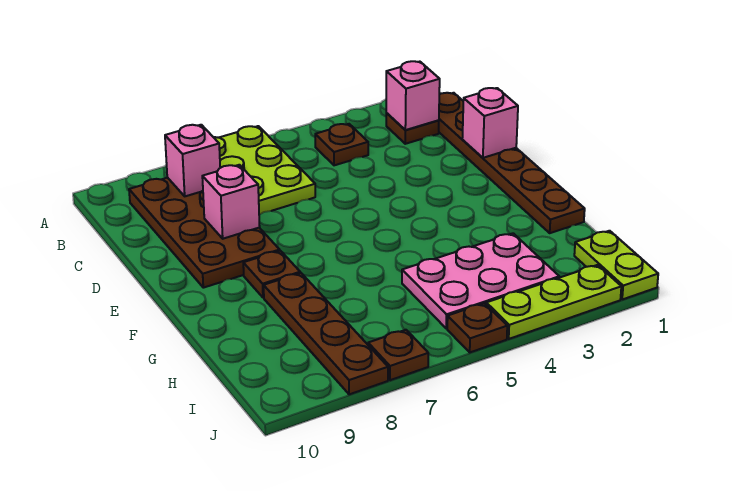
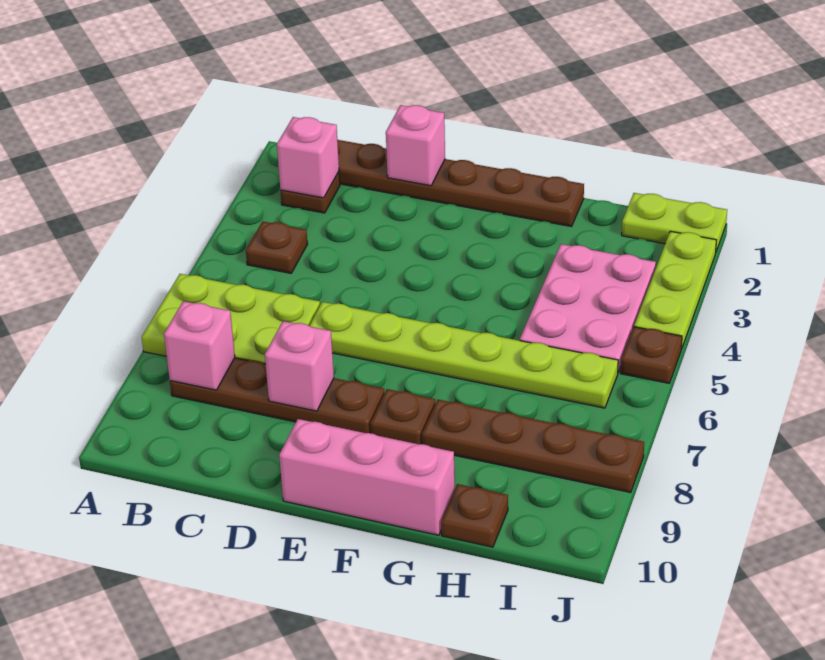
brown 2x4 plate [129,178,280,288] -> brown 1x4 plate [170,358,385,433]
none -> lime 1x6 plate [309,302,618,408]
none -> pink 1x3 brick [279,419,455,535]
brown 1x1 plate [368,330,428,380] -> brown 1x1 plate moved to [441,484,508,547]

